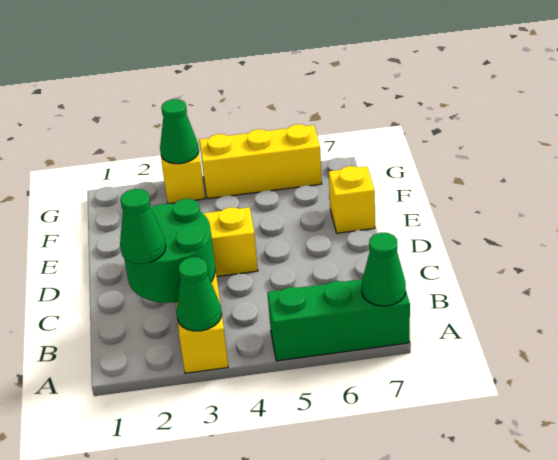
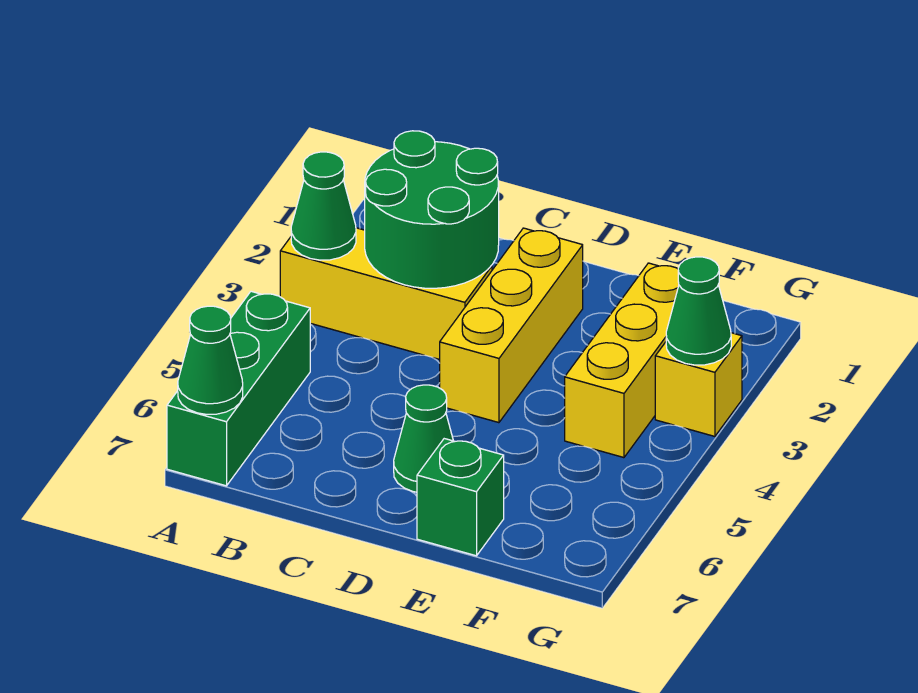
green 1x1 cone [120,189,166,264] -> green 1x1 cone moved to [394,385,453,492]
yellow 1x1 brick [329,166,375,233] -> green 1x1 brick [417,439,504,556]
yellow 1x3 brick [199,124,322,199] -> yellow 1x3 brick moved to [565,263,679,458]

